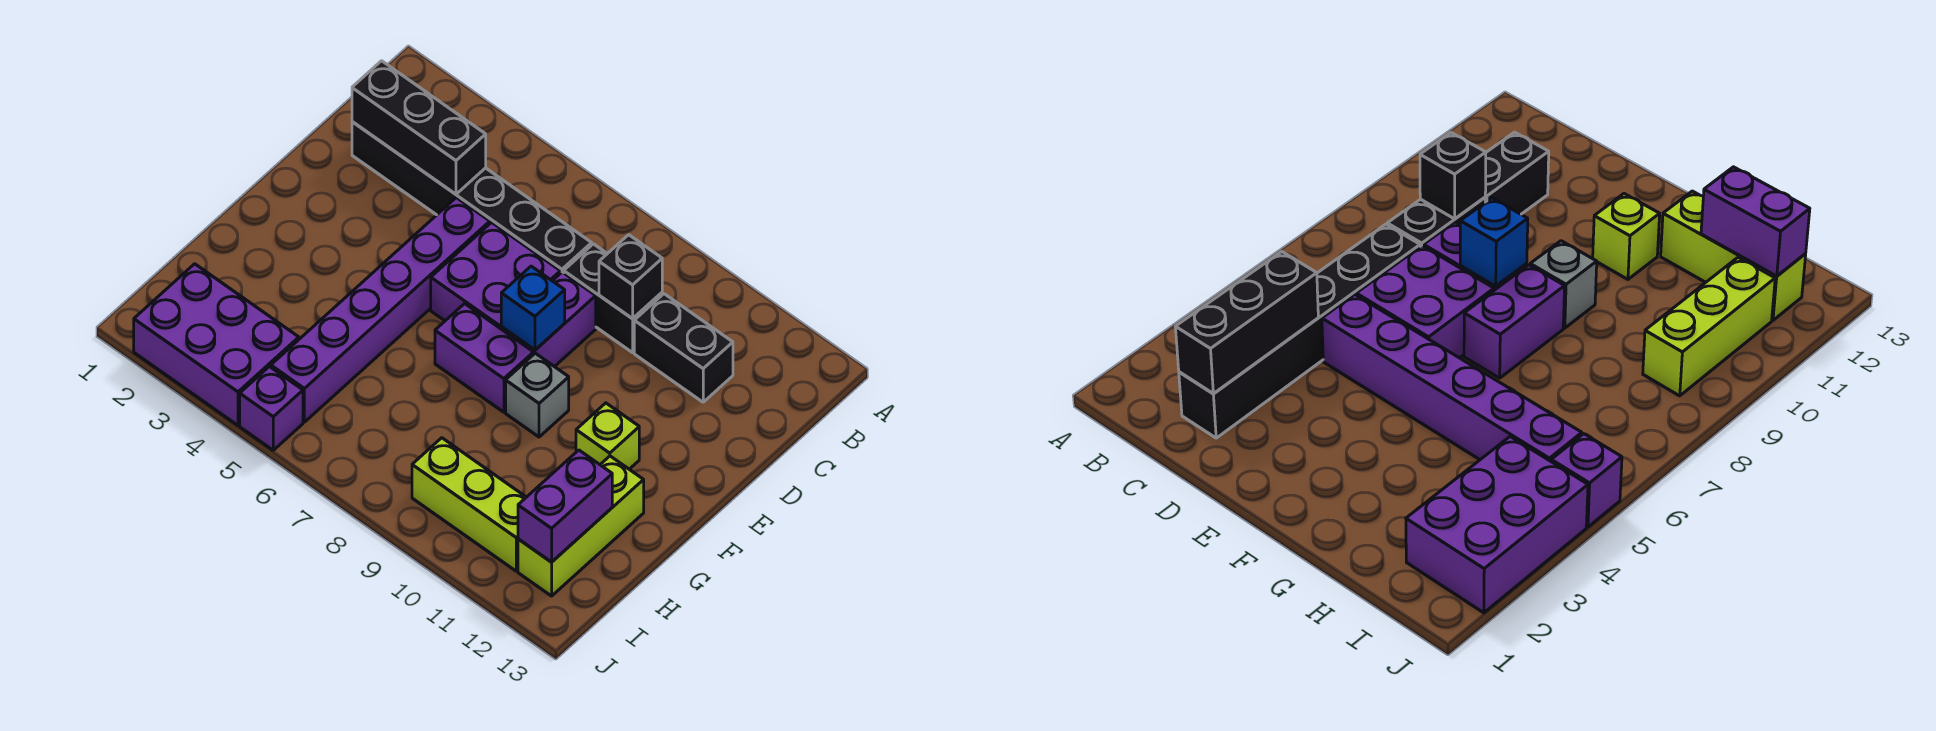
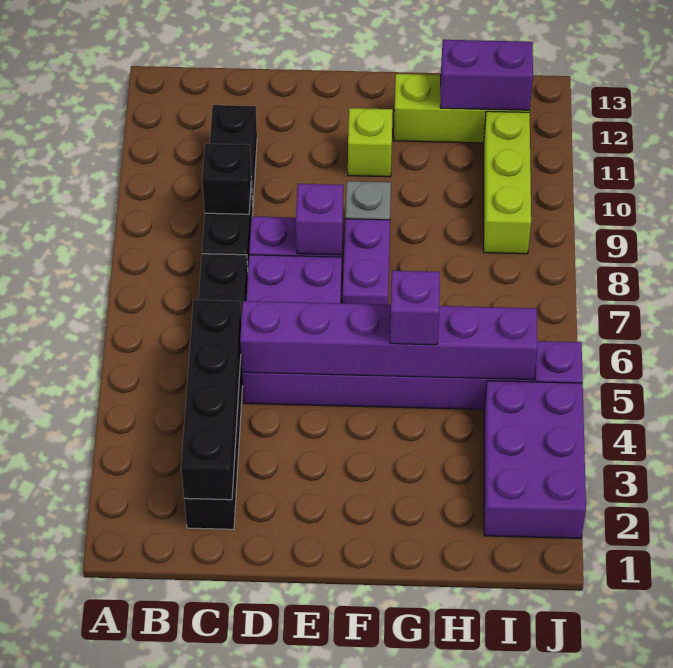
black 1x3 brick [352,61,486,194] -> black 1x4 brick [181,300,241,500]
none -> purple 1x6 brick [240,301,537,380]
blue 1x1 brick [501,266,565,350] -> purple 1x1 brick [296,184,343,255]
none -> purple 1x1 brick [390,271,440,345]

